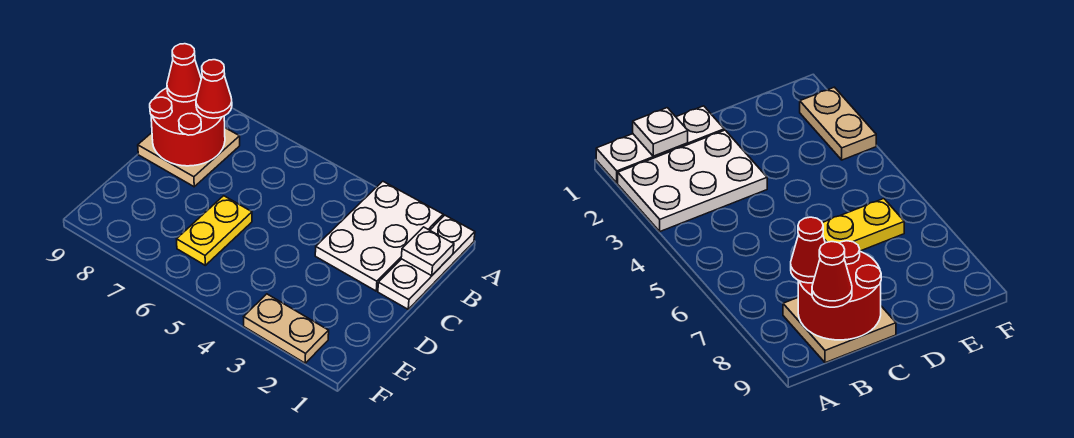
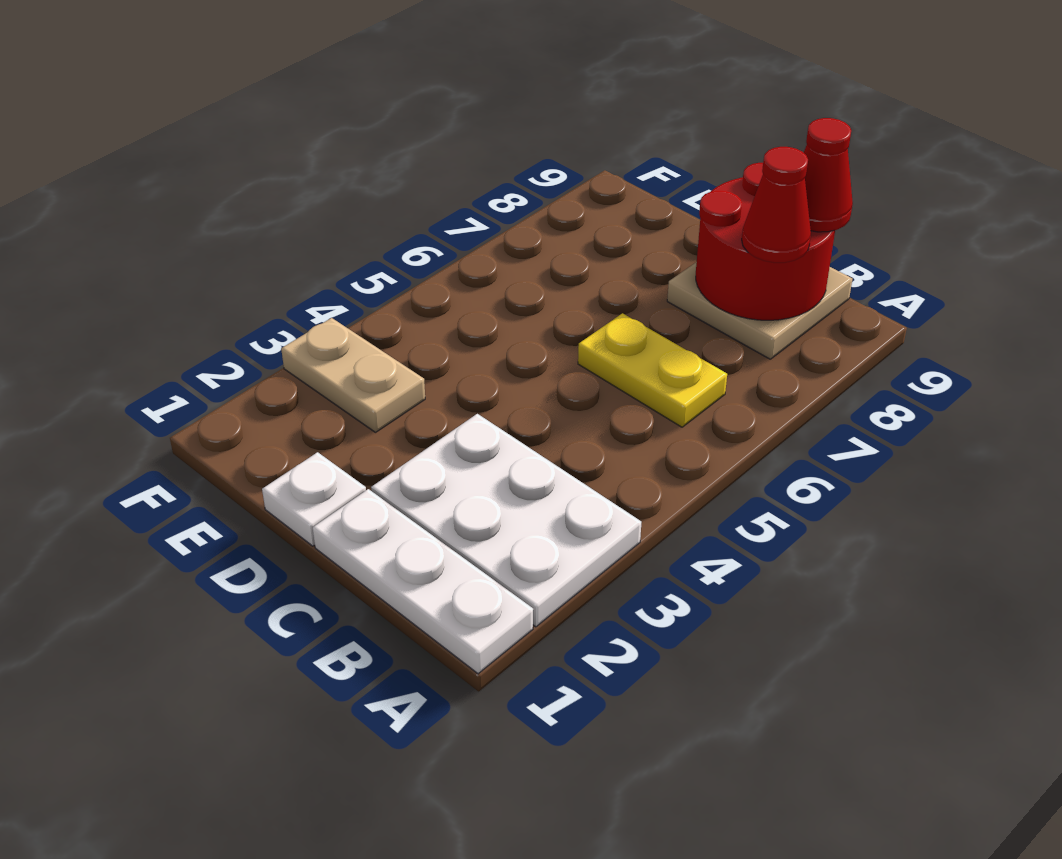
white 1x1 plate [401,227,454,276] -> white 1x1 plate moved to [262,452,366,546]
yellow 1x2 plate [177,196,252,265] -> yellow 1x2 plate moved to [578,313,727,427]
tan 1x2 plate [244,294,329,363] -> tan 1x2 plate turned to [281,318,425,432]

